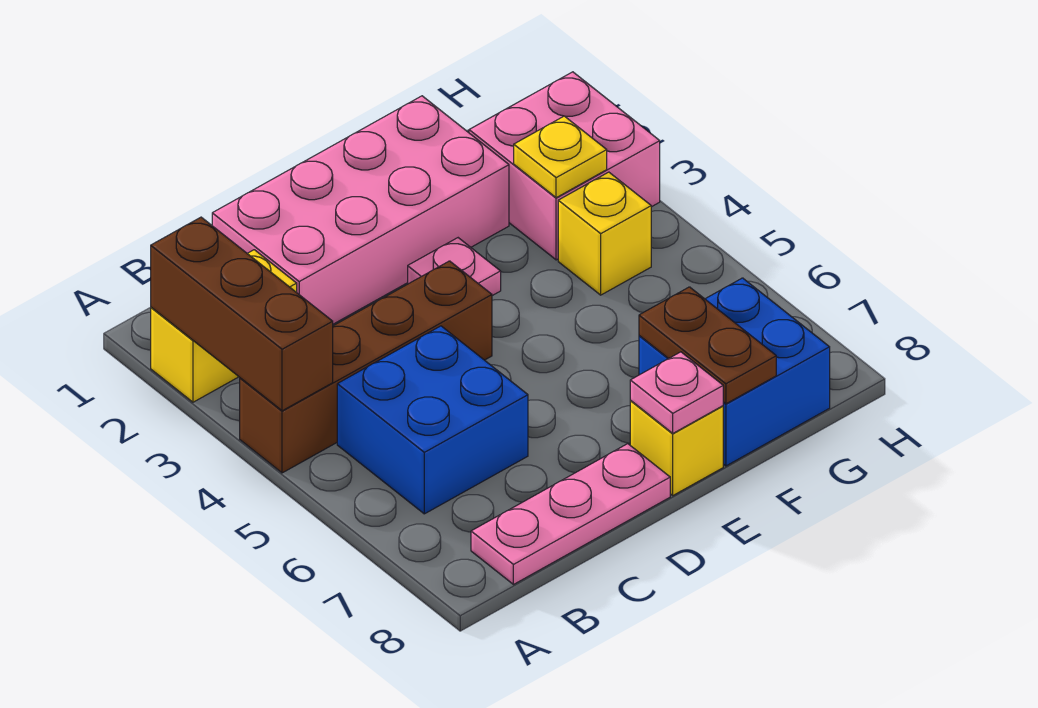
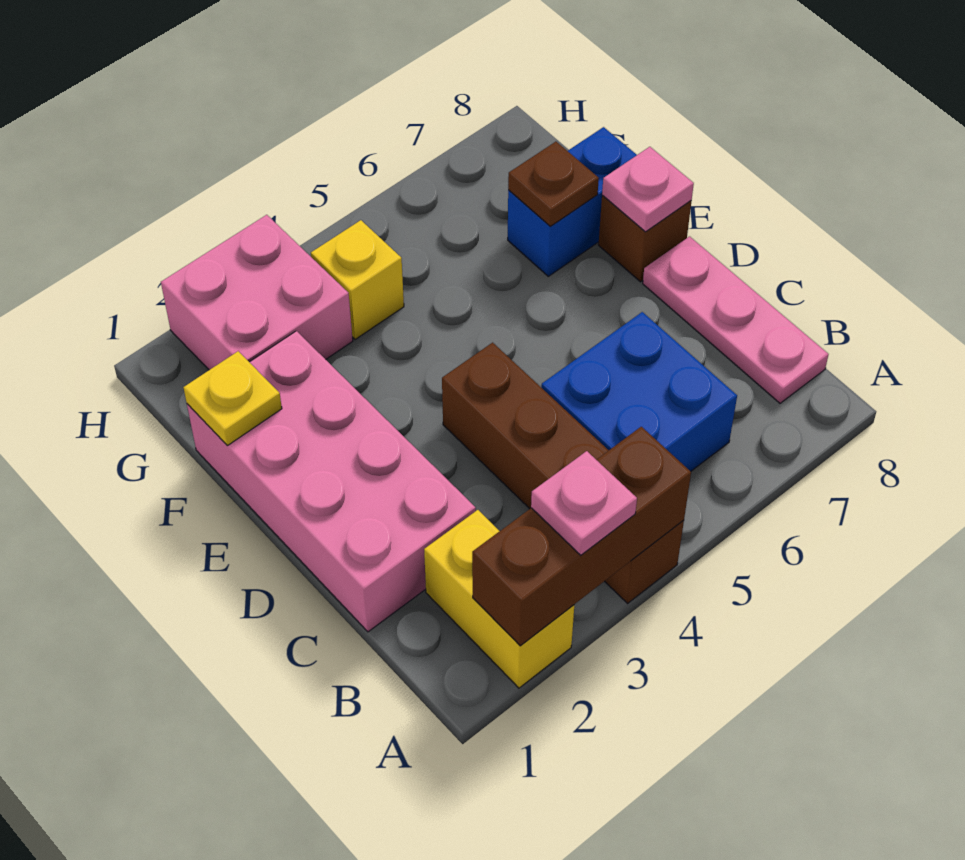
pink 1x1 plate [408,238,501,296] -> pink 1x1 plate moved to [531,451,637,555]
yellow 1x1 brick [630,401,723,495] -> brown 1x1 brick [599,195,691,282]
blue 2x2 brick [639,278,830,466] -> blue 1x2 brick [508,127,637,276]
brown 1x2 plate [639,287,776,404] -> brown 1x1 plate [508,142,599,226]
yellow 1x1 plate [514,116,607,198] -> yellow 1x1 plate moved to [184,351,282,446]

